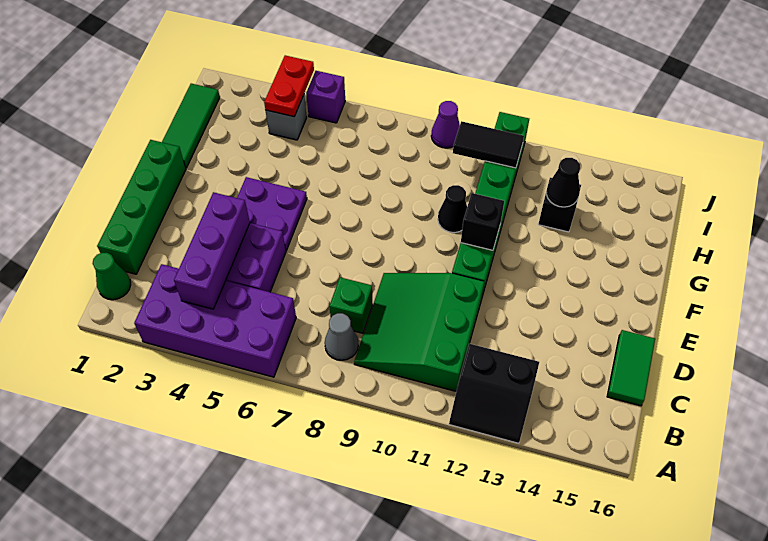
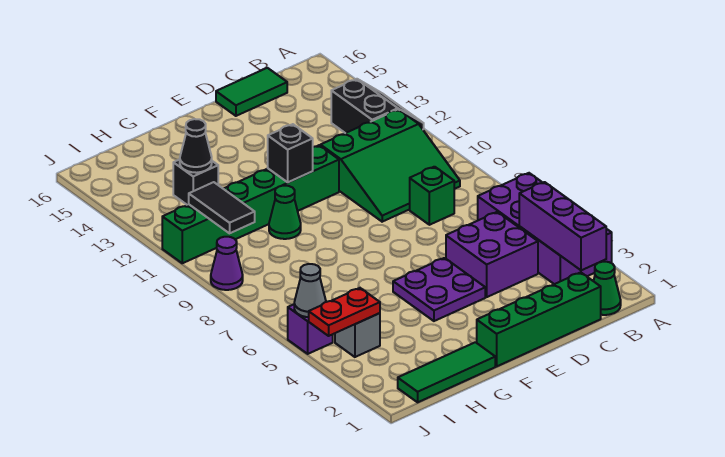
purple 1x3 brick [174,192,250,309] -> purple 1x3 brick turned to [519,182,606,270]
grey 1x1 cone [325,313,358,360] -> grey 1x1 cone moved to [294,264,326,317]
black 1x1 cone [438,185,467,233] -> green 1x1 cone [269,186,301,239]

